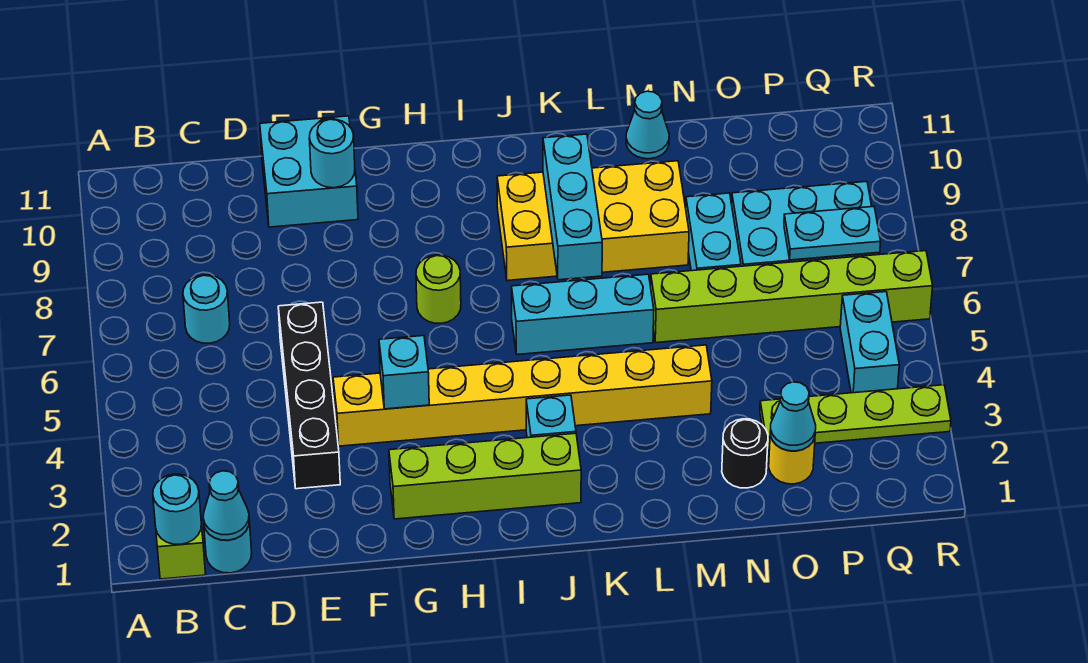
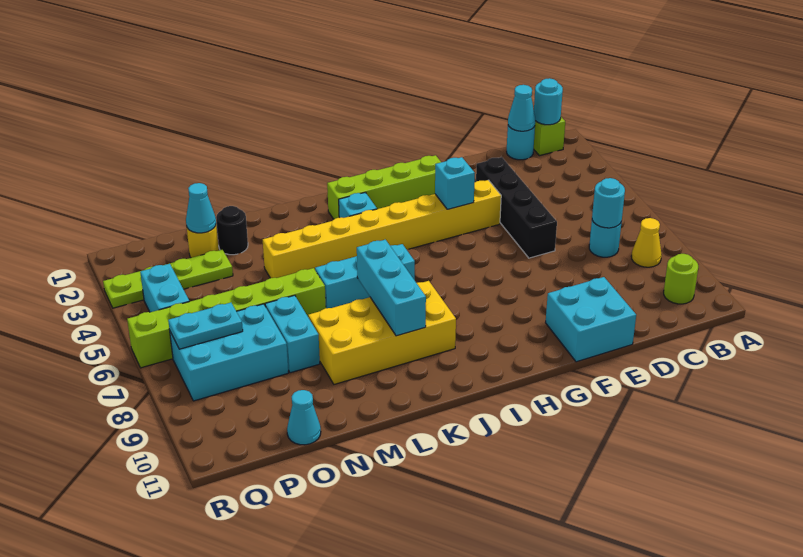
none -> yellow 1x1 cone [631,218,662,267]
cyan 1x1 round brick [309,119,355,188] -> cyan 1x1 round brick moved to [592,178,625,228]
lime 1x1 round brick [416,255,461,323] -> lime 1x1 round brick moved to [664,254,698,304]
cyan 1x1 cone [626,91,669,159] -> cyan 1x1 cone moved to [287,390,321,445]

